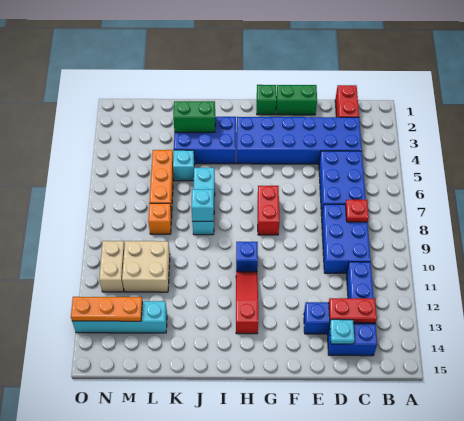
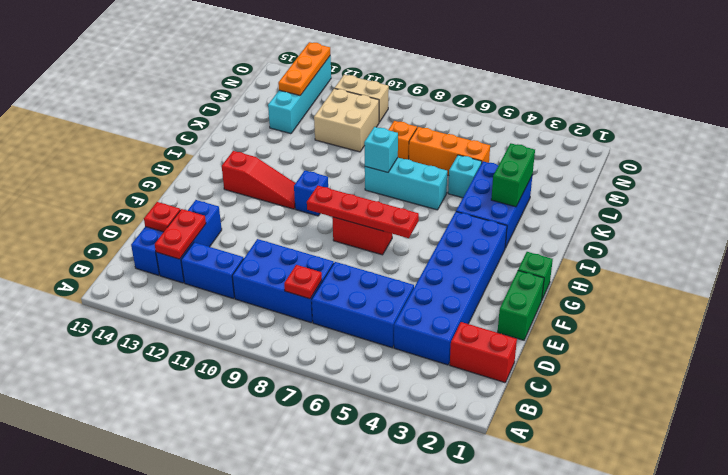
cyan 1x1 plate [330,319,355,344] -> red 1x1 plate [144,202,180,232]
none -> red 1x4 plate [307,186,419,238]

